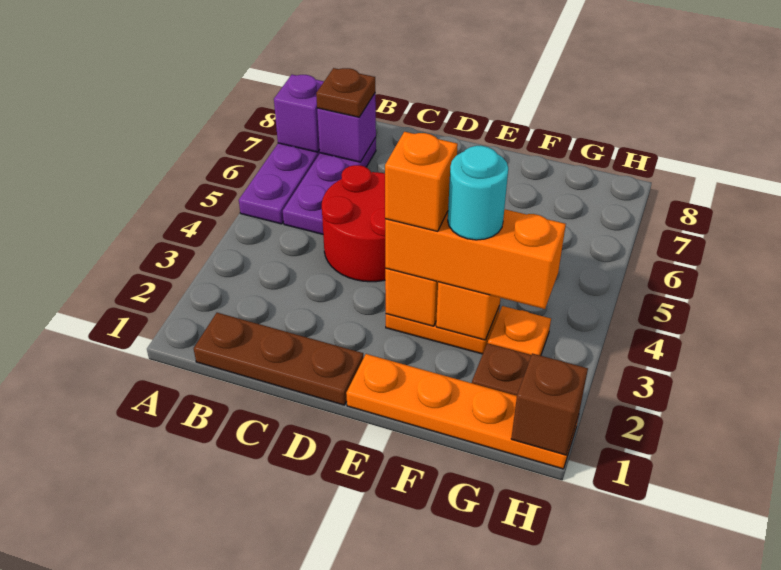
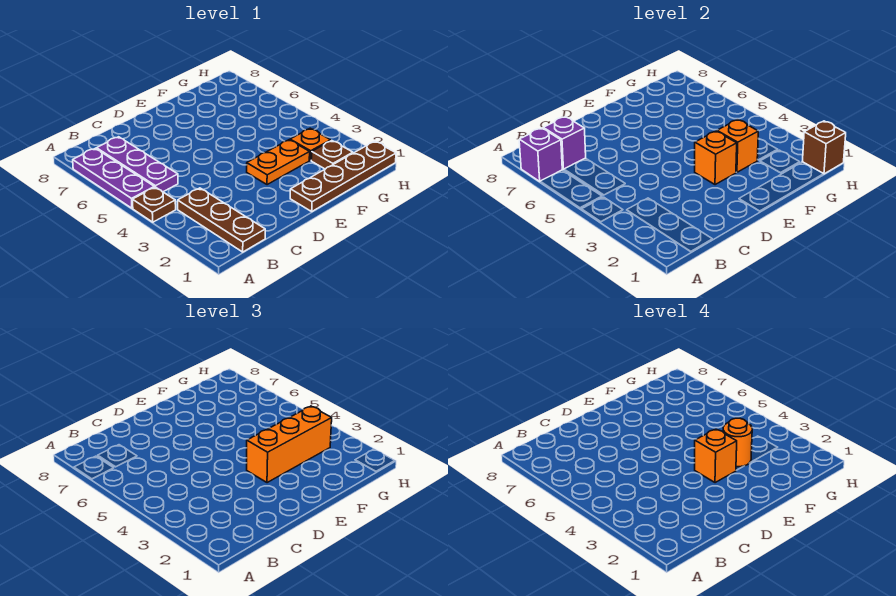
brown 1x3 plate [194,313,363,405] -> brown 1x3 plate turned to [178,188,265,252]
brown 1x1 plate [316,68,375,117] -> brown 1x1 plate moved to [133,187,176,222]
red 2x2 round brick [322,165,386,282] -> none
orange 1x4 plate [346,354,578,469] -> brown 1x4 plate [290,141,396,211]
cyan 1x1 round brick [448,146,508,240] -> orange 1x1 round brick [723,418,752,467]

